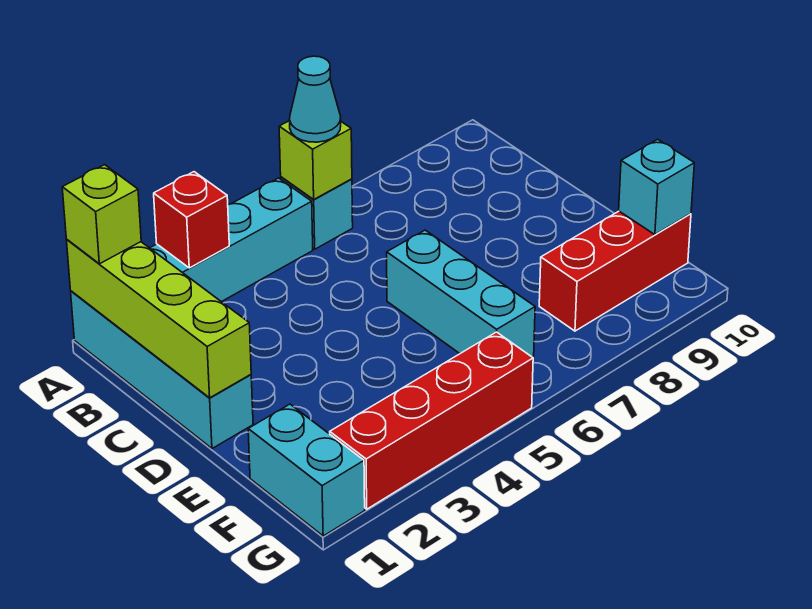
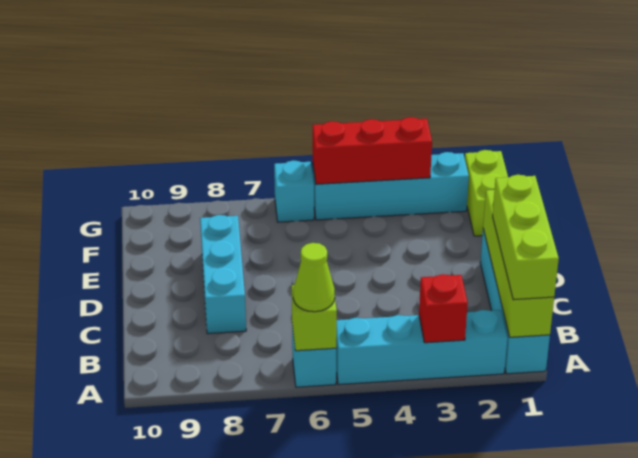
lime 1x1 brick [62,165,141,264] -> lime 1x3 brick [493,175,559,300]
cyan 1x1 cone [290,56,341,142] -> lime 1x1 cone [293,243,335,312]
cyan 1x3 brick [387,230,535,357] -> cyan 1x3 brick moved to [200,215,246,334]
cyan 1x2 brick [248,404,365,536] -> lime 1x2 brick [465,150,508,236]
red 1x3 brick [539,211,691,331] -> red 1x3 brick moved to [313,117,432,184]
cyan 1x1 brick [619,139,694,235] -> cyan 1x1 brick moved to [274,160,314,222]
red 1x4 brick [330,332,533,509] -> cyan 1x4 brick [313,152,469,220]

